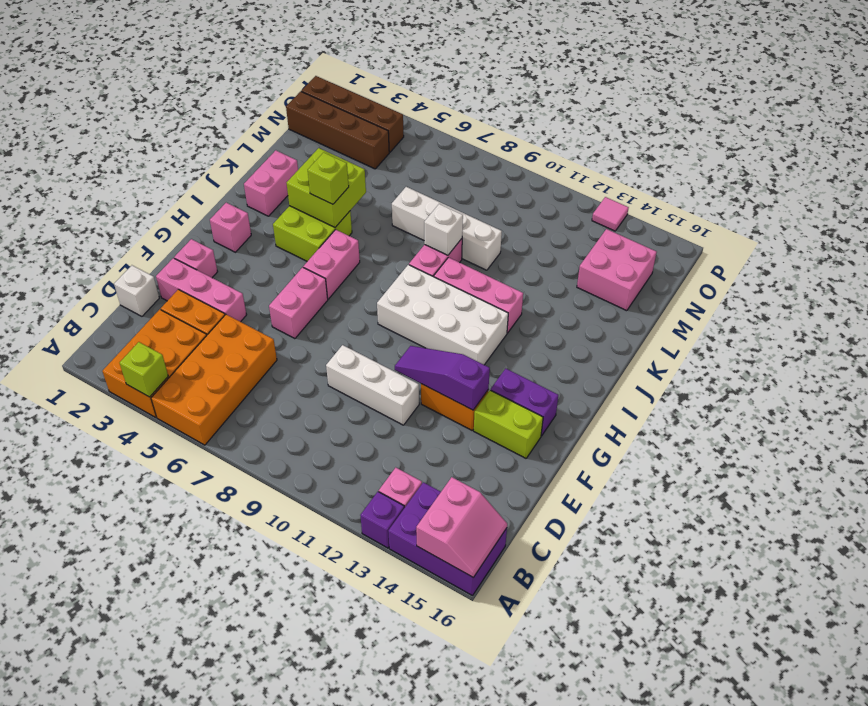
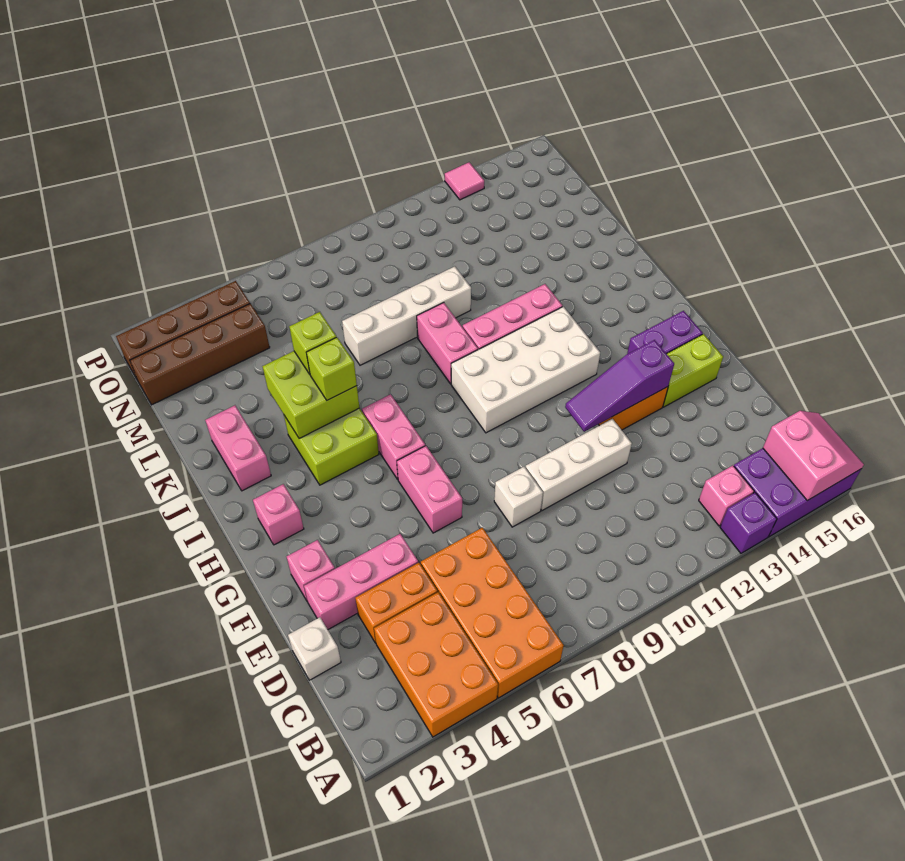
lime 1x1 brick [120,342,168,397] -> lime 1x1 brick moved to [289,312,336,374]
white 1x1 brick [424,204,463,255] -> white 1x1 brick moved to [494,467,543,527]
pink 2x2 brick [577,229,657,311] -> none

